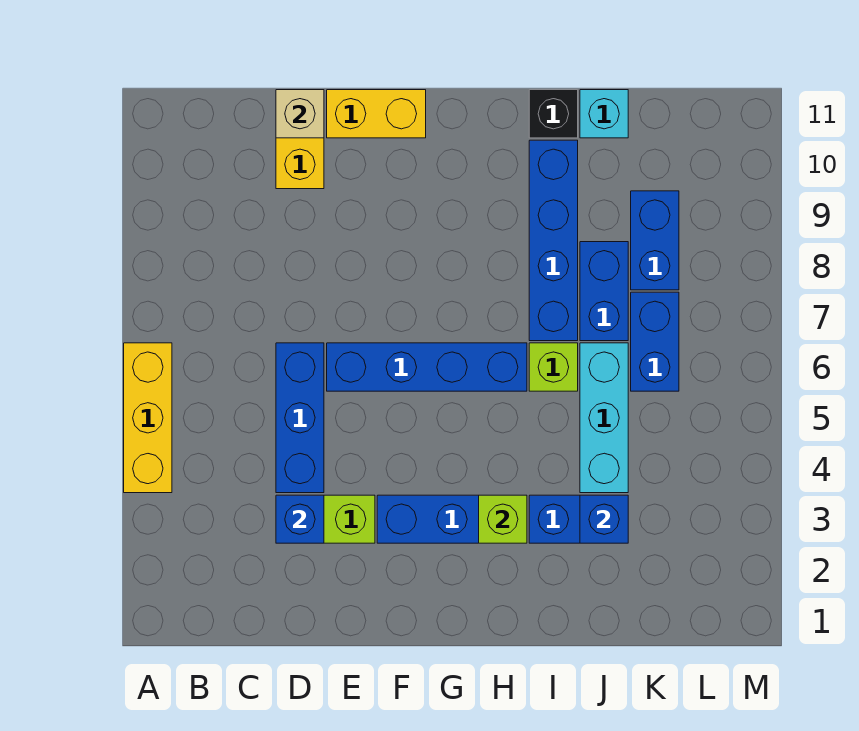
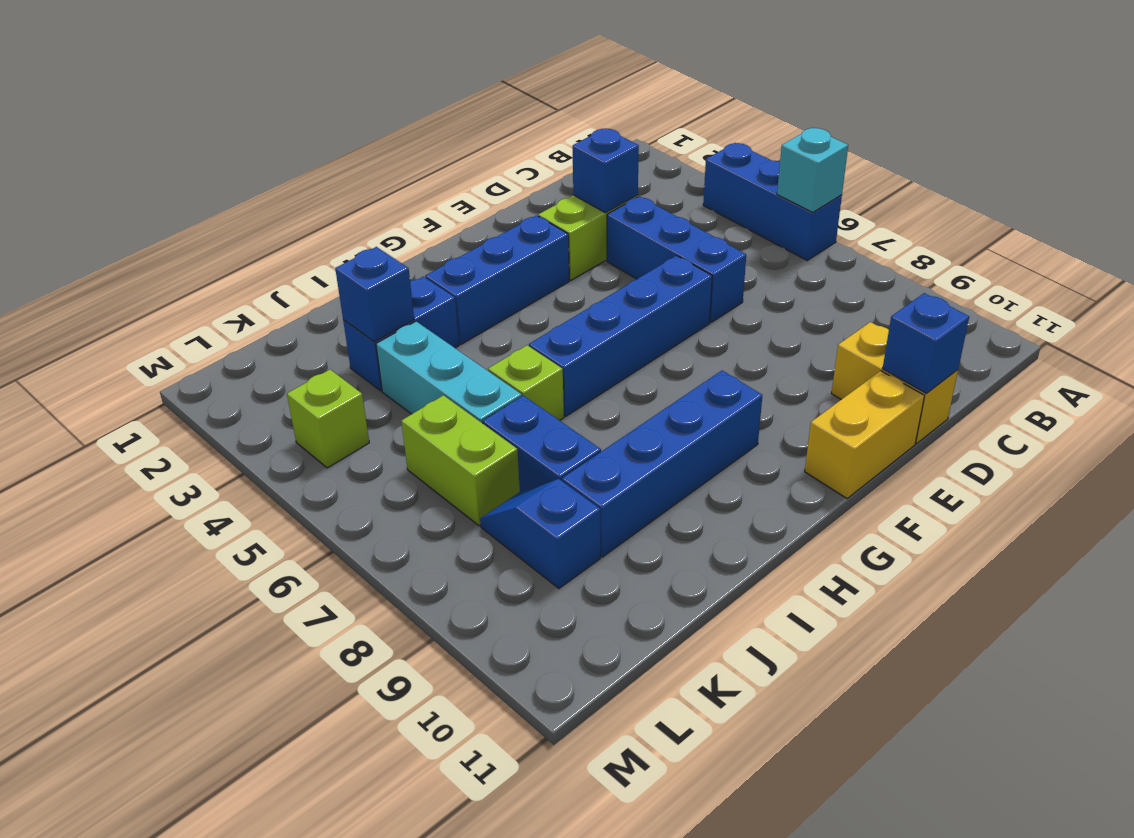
yellow 1x3 brick [124,343,172,493] -> blue 1x3 brick [703,143,842,260]
tan 1x1 brick [276,90,324,138] -> blue 1x1 brick [883,293,969,394]
lime 1x1 brick [479,495,527,543] -> lime 1x1 brick moved to [287,369,369,468]
blue 1x4 brick [529,140,578,341] -> blue 1x4 brick turned to [562,371,762,557]
black 1x1 brick [529,90,578,138] -> none
cyan 1x1 brick [580,90,628,138] -> cyan 1x1 brick moved to [777,128,848,212]
blue 1x2 brick [631,292,679,391] -> lime 1x2 brick [401,395,520,526]
blue 1x2 brick [631,191,679,290] -> blue 1x2 slope [480,479,600,588]

